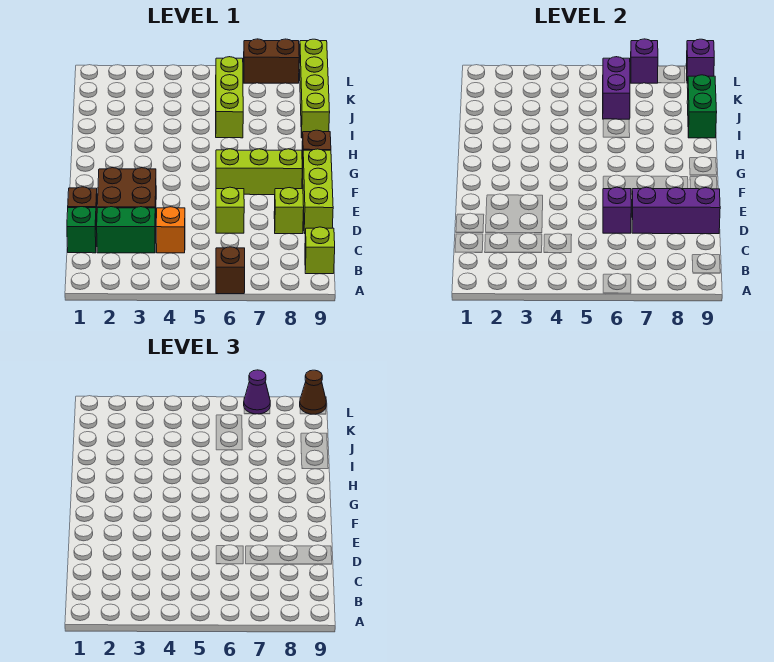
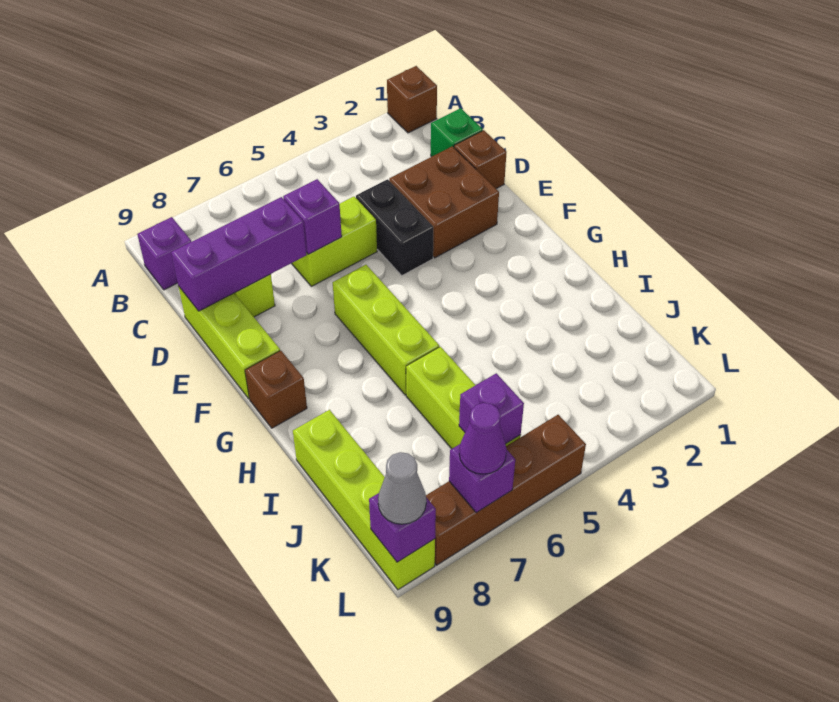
brown 1x1 brick [216,247,245,294] -> brown 1x1 brick moved to [387,66,437,133]
lime 1x1 brick [305,227,335,274] -> purple 1x1 brick [137,217,192,290]
green 1x2 brick [96,207,156,253] -> none
orange 1x1 brick [156,207,185,253] -> none
none -> black 1x2 brick [356,179,433,276]
lime 1x1 brick [216,187,244,233] -> lime 1x2 brick [291,197,377,286]
lime 1x3 brick [216,149,302,195] -> lime 1x3 brick turned to [333,265,439,395]
green 1x2 brick [687,75,717,138] -> none
purple 1x2 brick [603,57,630,119] -> purple 1x1 brick [459,373,524,444]
brown 1x2 brick [244,39,299,83] -> brown 1x4 brick [426,415,586,565]
brown 1x1 cone [300,370,326,414] -> grey 1x1 cone [378,452,426,524]

